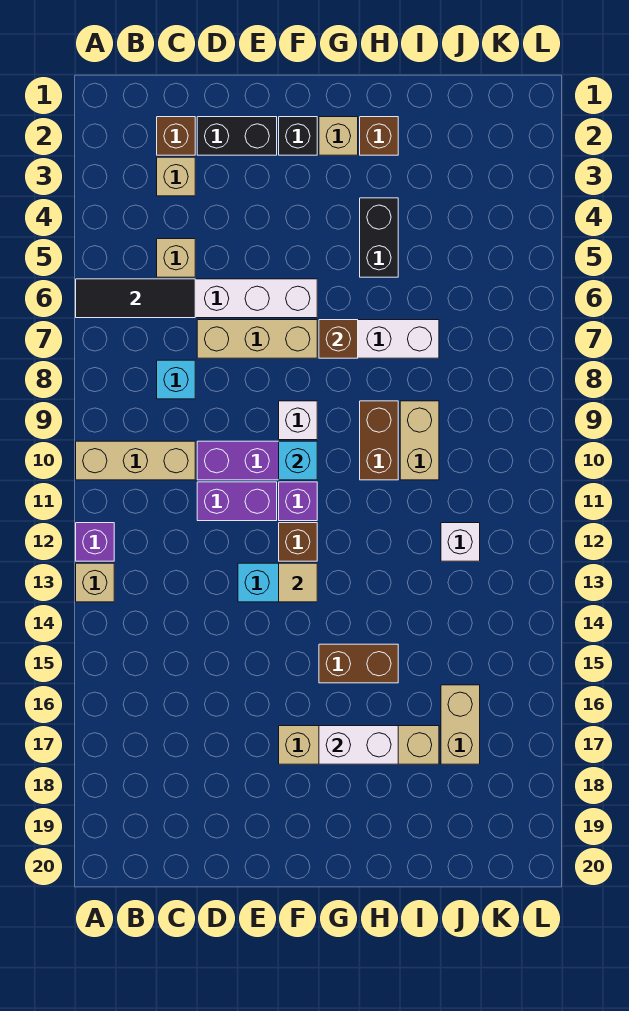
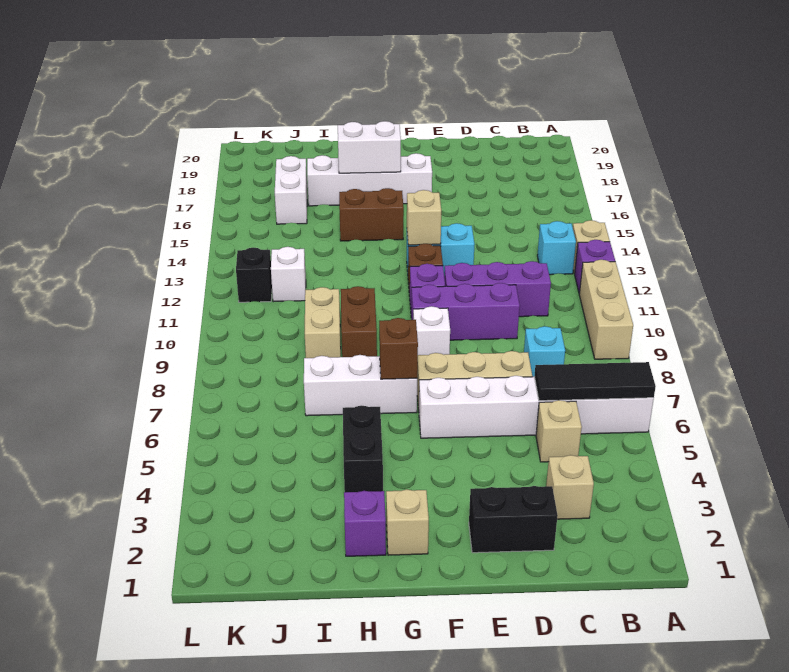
tan 1x3 brick [76,441,195,480] -> tan 1x3 brick turned to [579,260,633,359]
brown 1x1 brick [157,117,195,155] -> none
purple 1x2 brick [197,482,277,521] -> purple 1x3 brick [444,261,551,317]
black 1x1 brick [279,117,317,155] -> black 1x1 brick moved to [236,248,272,302]
cyan 1x1 brick [279,441,317,480] -> cyan 1x1 brick moved to [537,221,576,275]
tan 1x1 tile [279,563,317,602] -> tan 1x1 brick [407,190,441,245]
tan 1x4 brick [279,726,439,764] -> white 1x4 brick [307,153,432,206]
brown 1x1 brick [360,117,398,155] -> purple 1x1 brick [344,491,386,556]
tan 1x2 brick [441,685,480,764] -> white 1x2 brick [275,156,307,224]

